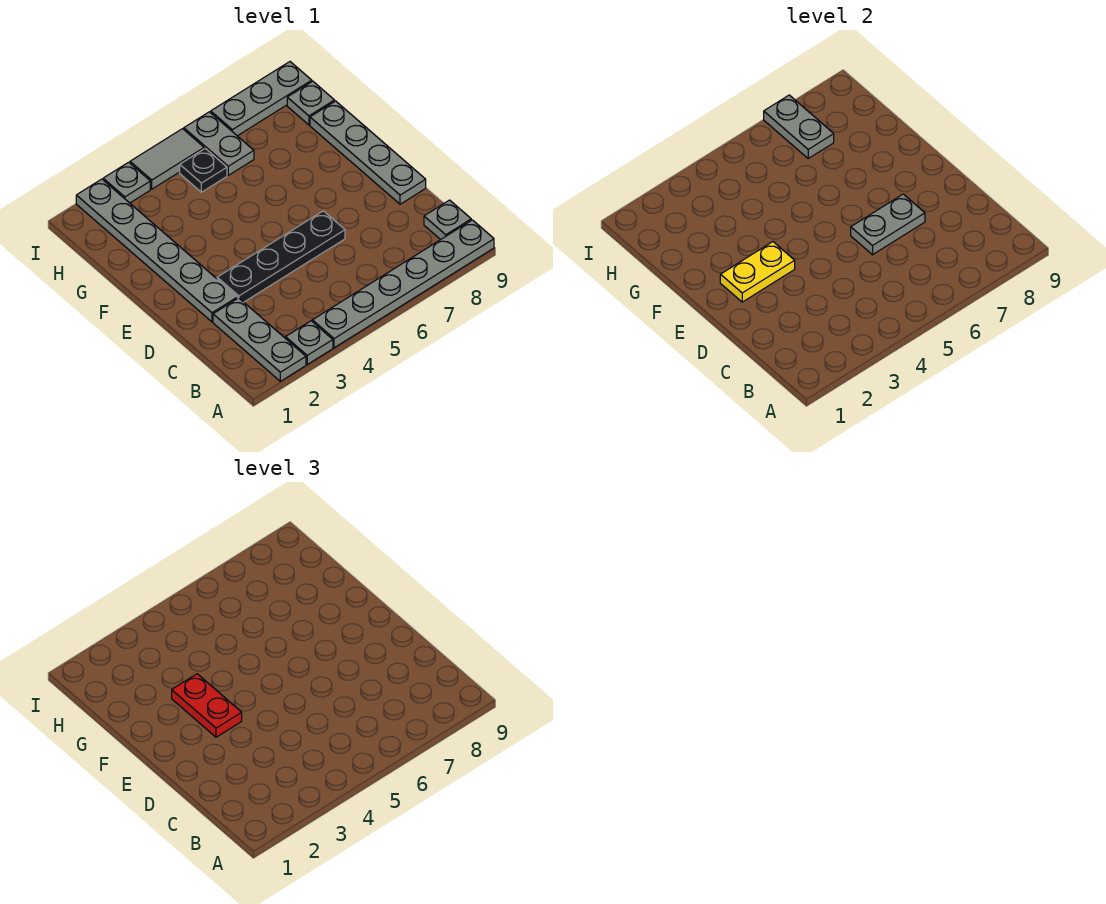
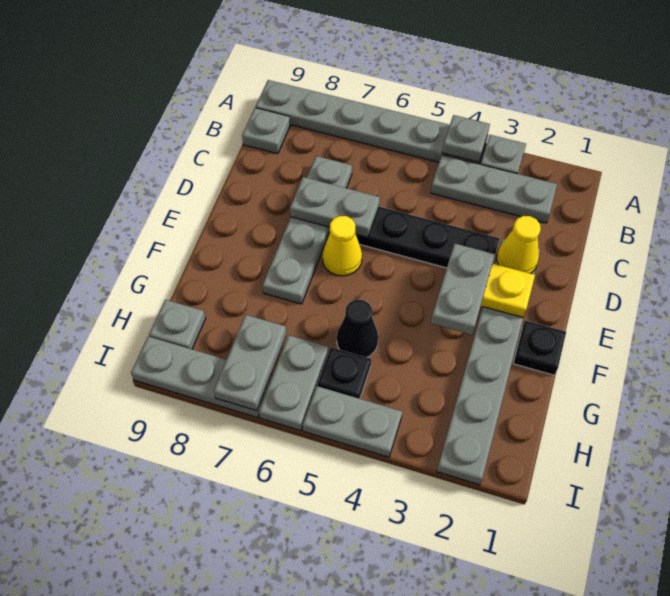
grey 1x3 plate [213,298,306,381] -> grey 1x3 plate turned to [431,155,557,223]
none -> yellow 1x1 cone [497,216,541,274]
grey 1x4 plate [310,101,426,204] -> grey 1x4 plate moved to [263,156,352,304]
red 1x2 plate [172,674,242,737] -> grey 1x2 plate [431,244,495,335]
none -> yellow 1x1 cone [322,216,362,276]
none -> black 1x1 plate [513,320,566,375]
none -> black 1x1 cone [337,300,379,357]
grey 1x1 plate [103,162,150,203] -> grey 1x1 plate moved to [442,115,490,162]
grey 1x2 tile [130,129,204,189] -> grey 1x2 plate [303,386,402,457]

